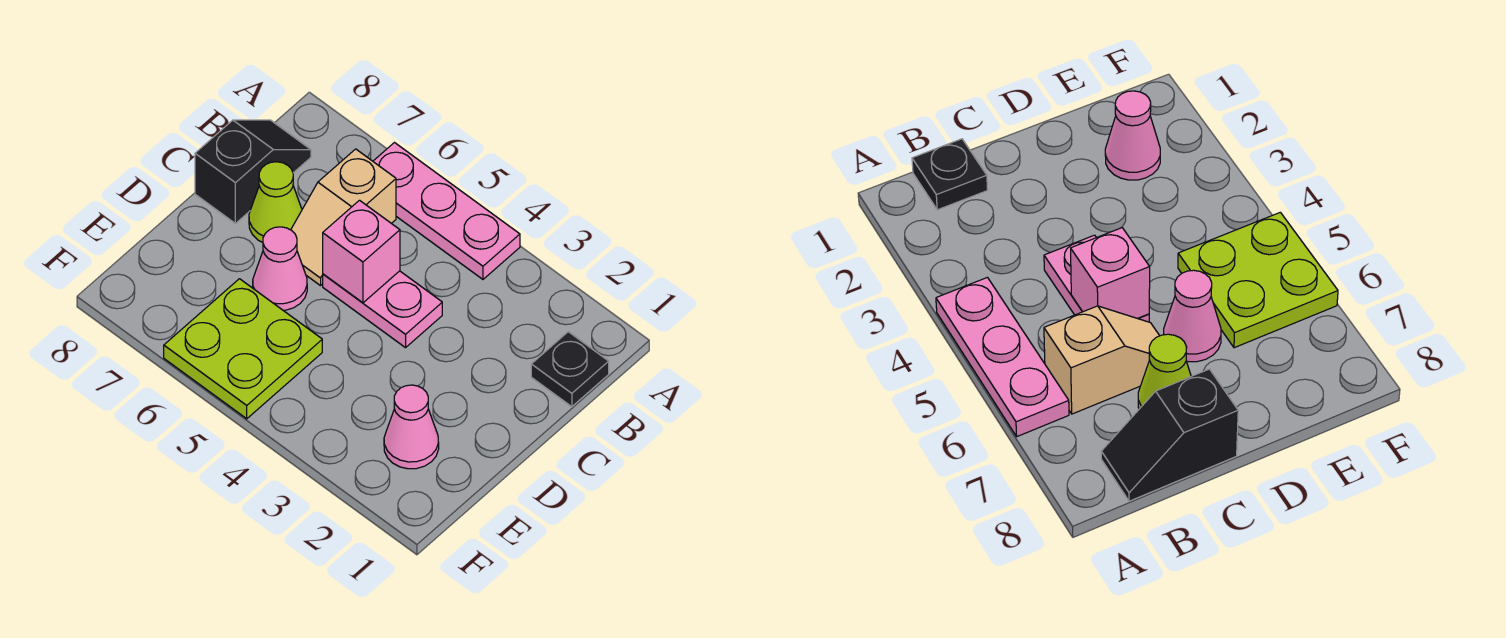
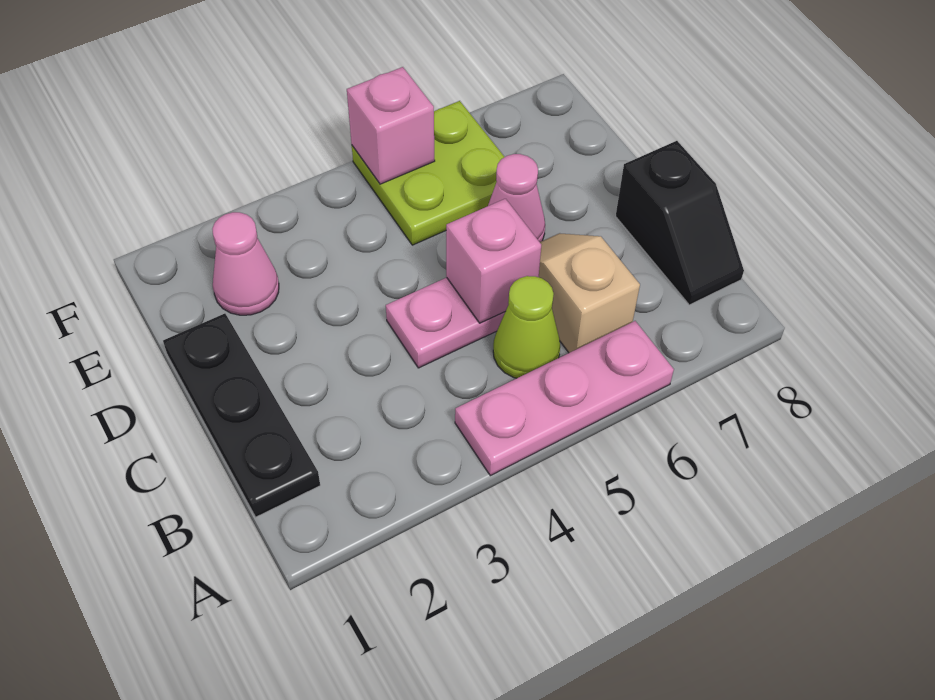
black 1x1 plate [531,332,609,407] -> black 1x3 plate [163,314,320,517]
lime 1x1 cone [249,162,302,242] -> lime 1x1 cone moved to [493,276,560,378]
none -> pink 1x1 brick [347,67,435,184]

